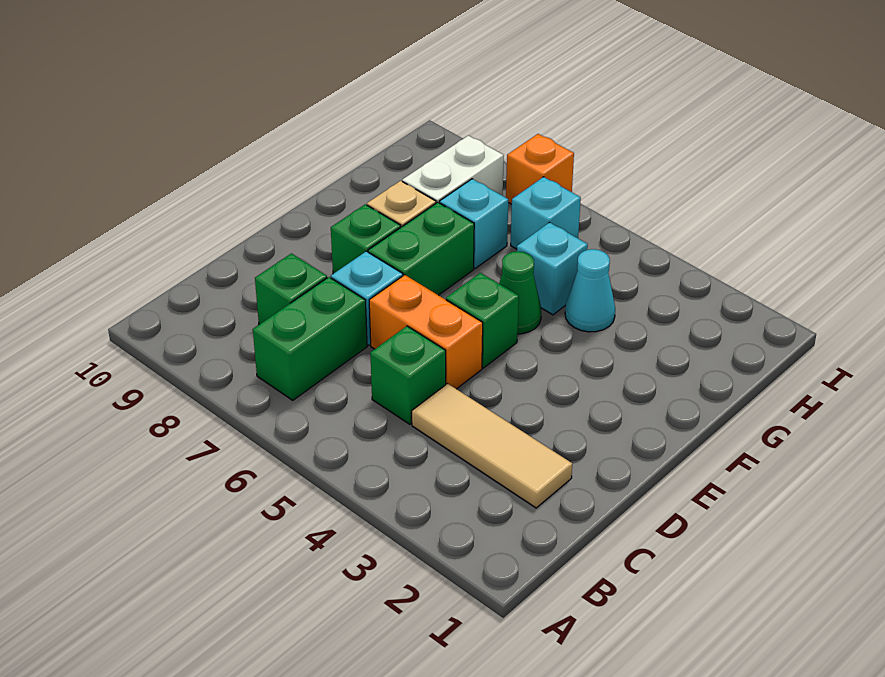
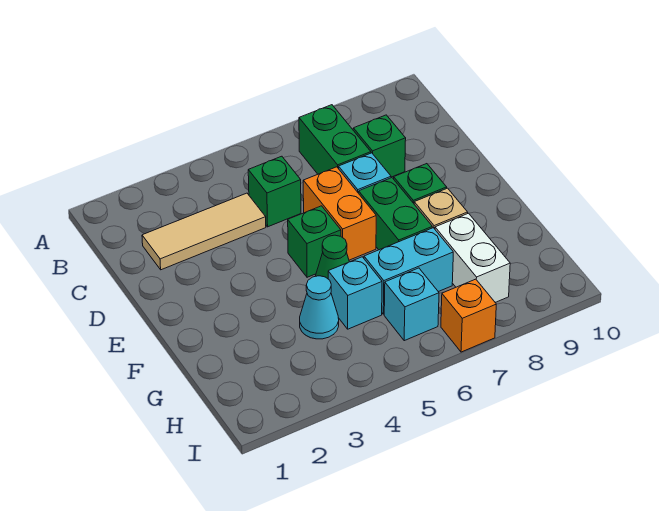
orange 1x2 brick [369,275,483,389] -> orange 1x2 brick turned to [303,167,376,260]
cyan 1x1 brick [440,179,508,268] -> cyan 1x2 brick [364,228,453,314]

